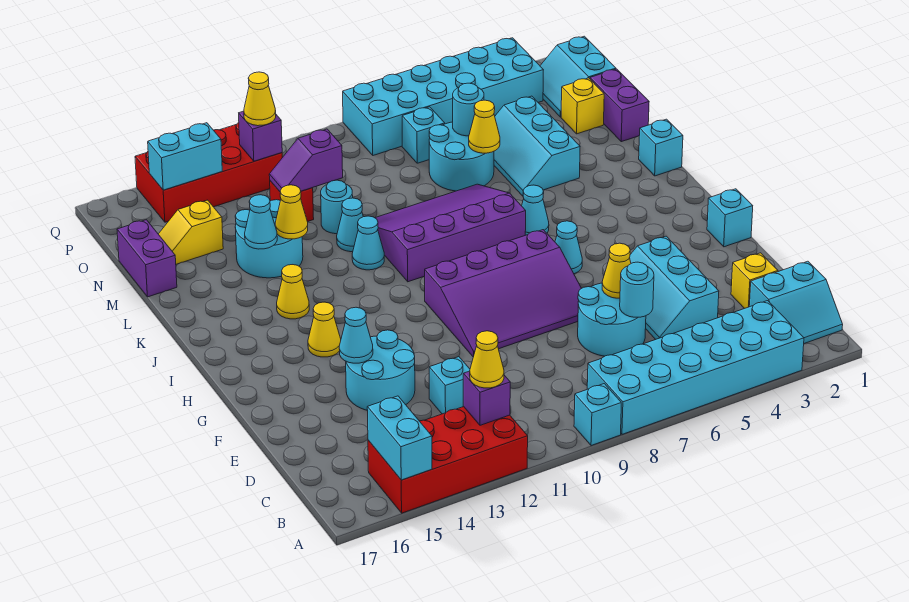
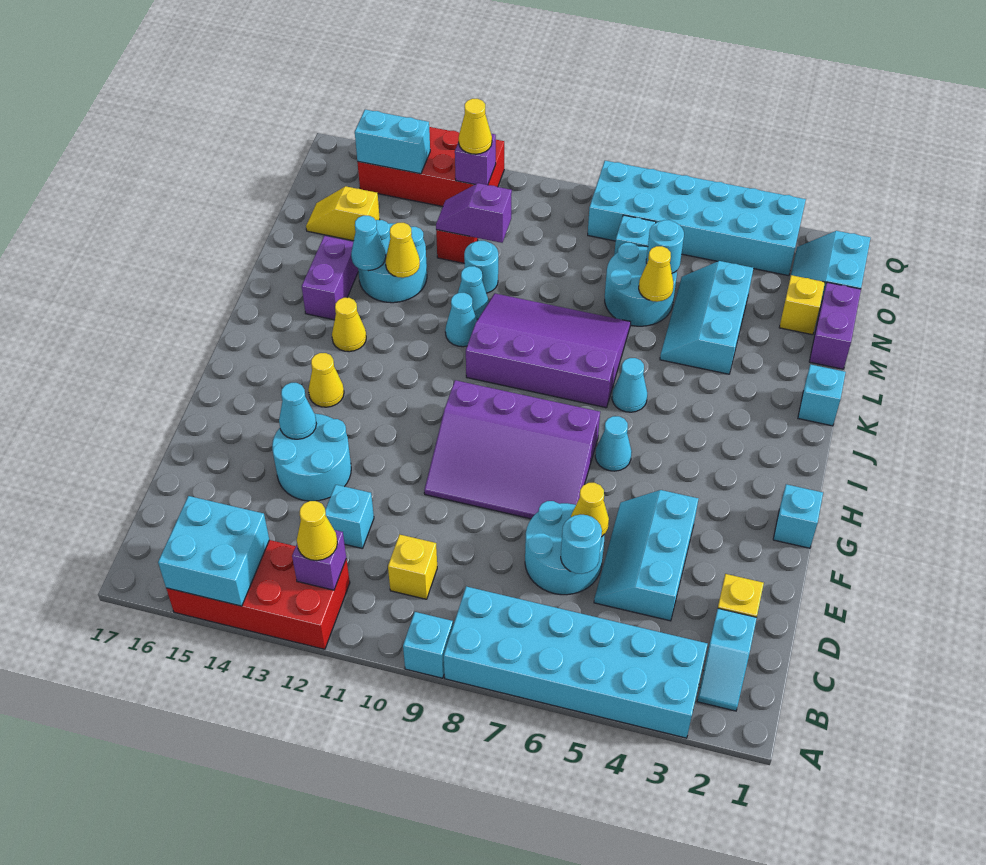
cyan 1x2 brick [367,396,432,480] -> cyan 2x2 brick [158,496,269,606]
cyan 2x2 slope [749,261,843,343] -> cyan 1x2 slope [697,609,757,711]
none -> yellow 1x1 brick [388,534,437,599]
purple 1x2 brick [117,220,177,297] -> purple 1x2 brick moved to [302,236,358,320]

